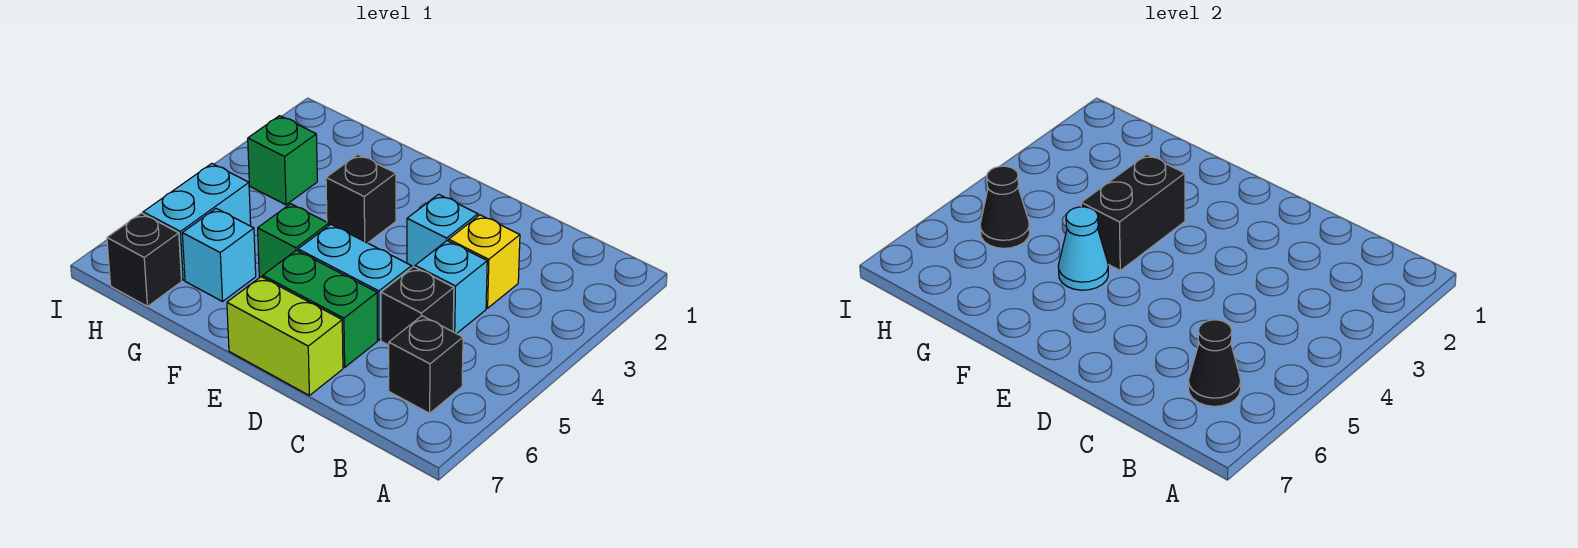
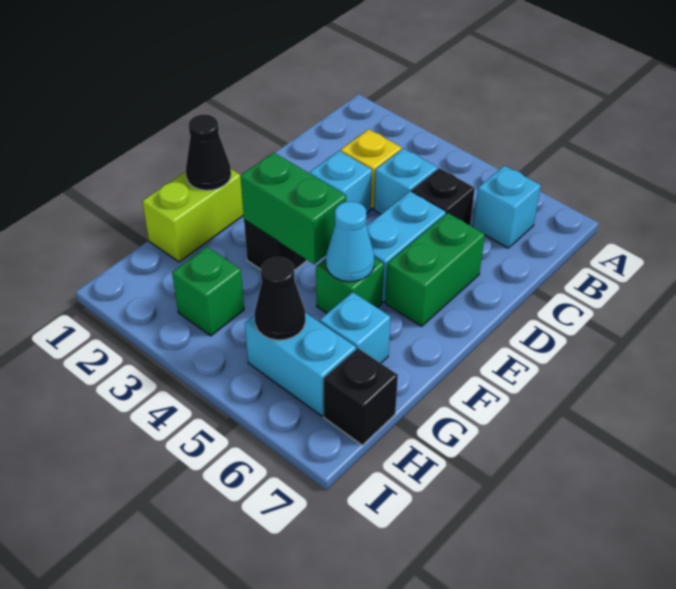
black 1x1 brick [389,316,463,413] -> cyan 1x1 brick [473,166,541,248]
black 1x1 cone [1188,320,1241,406] -> black 1x1 cone moved to [186,114,231,190]
lime 1x2 brick [227,277,343,395] -> lime 1x2 brick moved to [142,169,244,262]
black 1x2 brick [1081,154,1185,270] -> green 1x2 brick [240,152,346,264]

